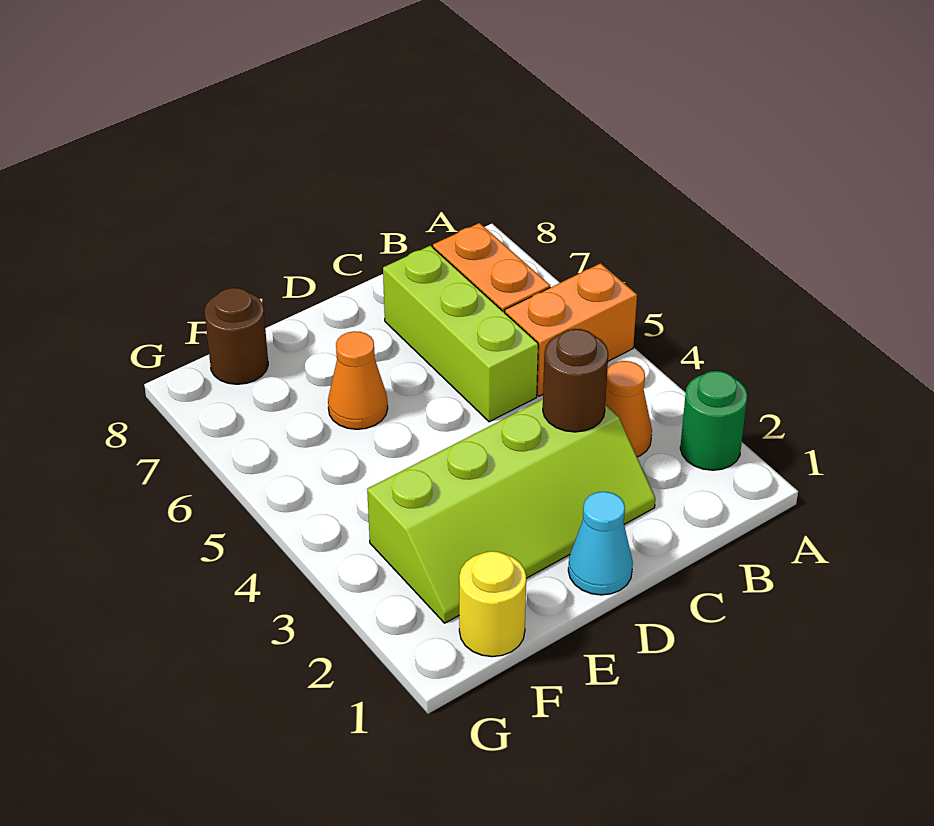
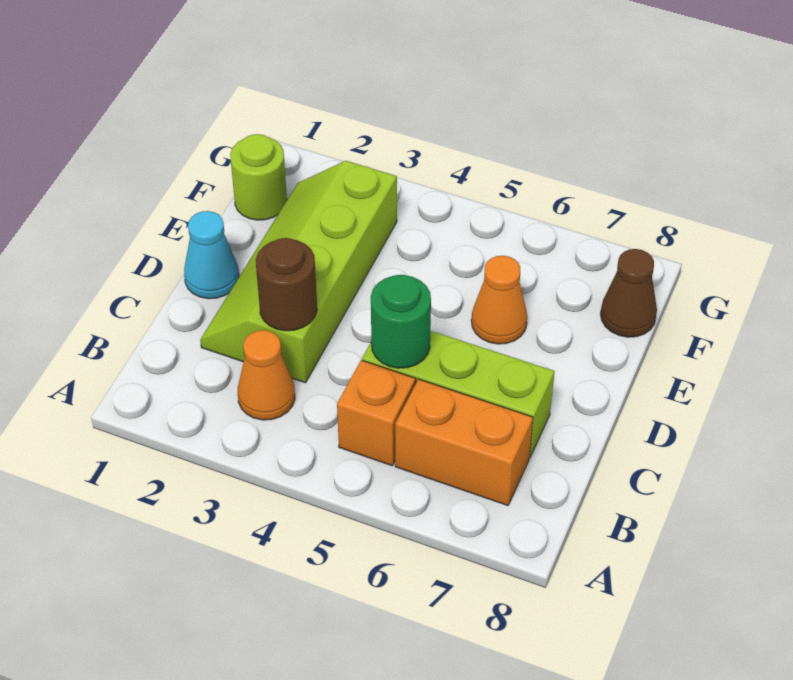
green 1x1 round brick [680,371,747,470] -> green 1x1 round brick moved to [371,275,431,368]
orange 1x2 brick [505,263,637,396] -> orange 1x1 brick [337,360,416,466]
yellow 1x1 round brick [459,551,526,657] -> lime 1x1 round brick [230,134,287,220]
brown 1x1 round brick [204,288,268,384] -> brown 1x1 cone [601,249,657,337]

